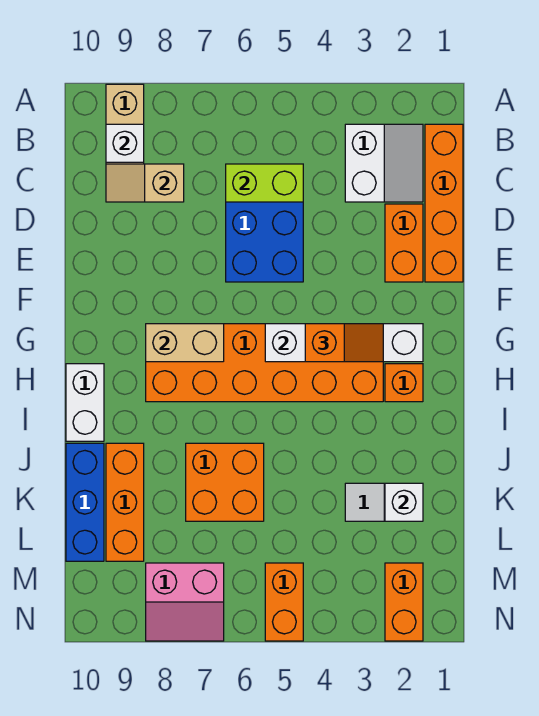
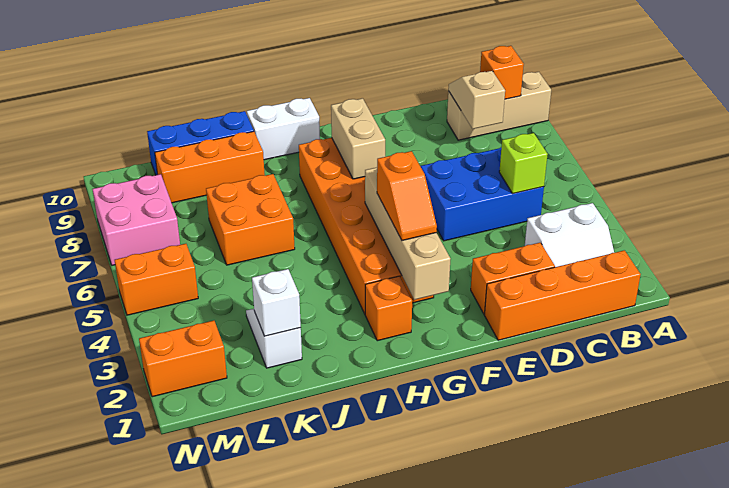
white 1x1 brick [106,124,144,162] -> orange 1x1 brick [480,46,524,99]
lime 1x2 brick [226,164,303,202] -> lime 1x1 brick [499,133,548,194]
white 1x4 brick [265,324,423,362] -> tan 1x4 brick [365,167,451,300]
pink 2x2 slope [146,563,224,641] -> pink 2x2 brick [92,174,180,265]

